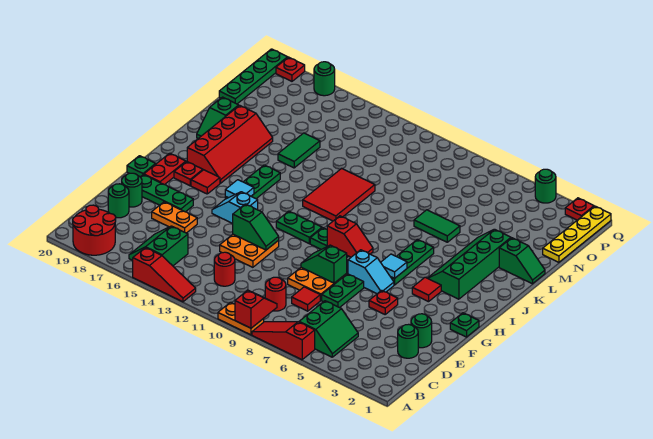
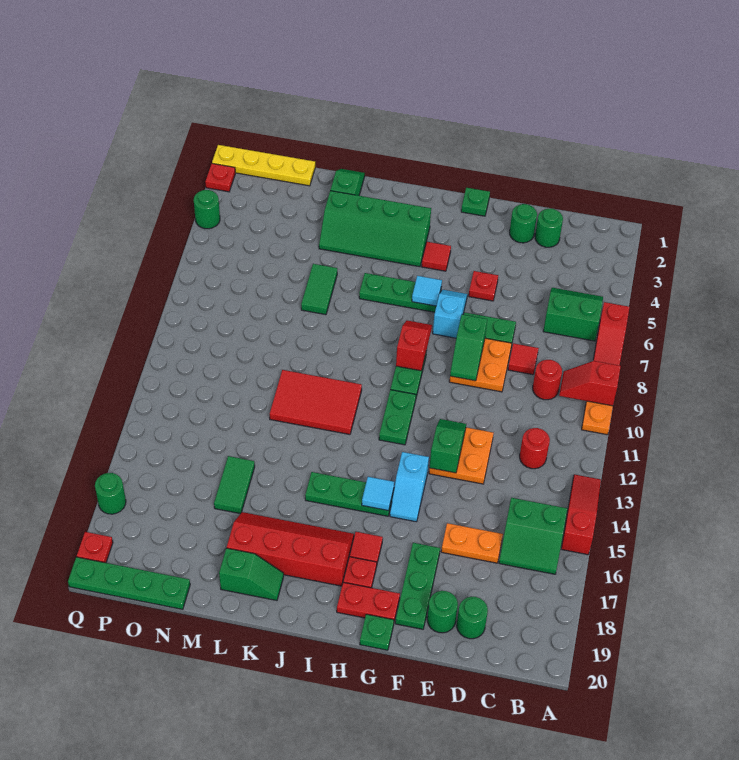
red 2x2 round brick [73,205,116,255] -> none
orange 1x2 plate [152,202,197,233] -> orange 1x2 plate turned to [441,523,503,563]
green 1x2 tile [278,133,320,168] -> green 1x2 tile turned to [214,456,255,514]

